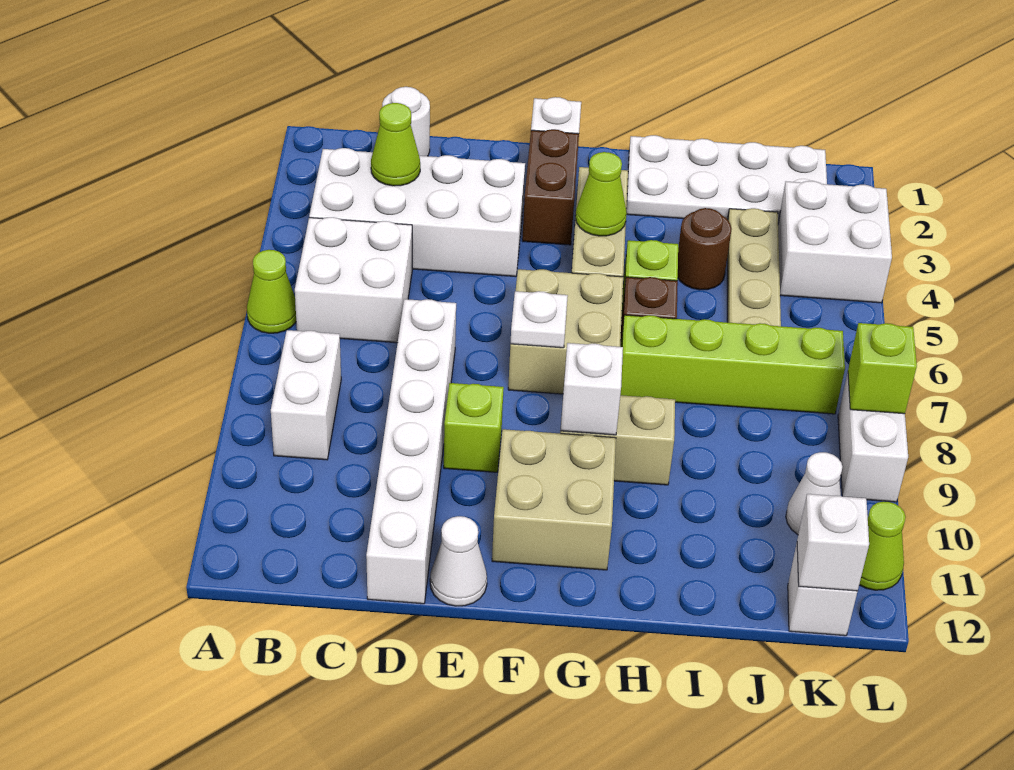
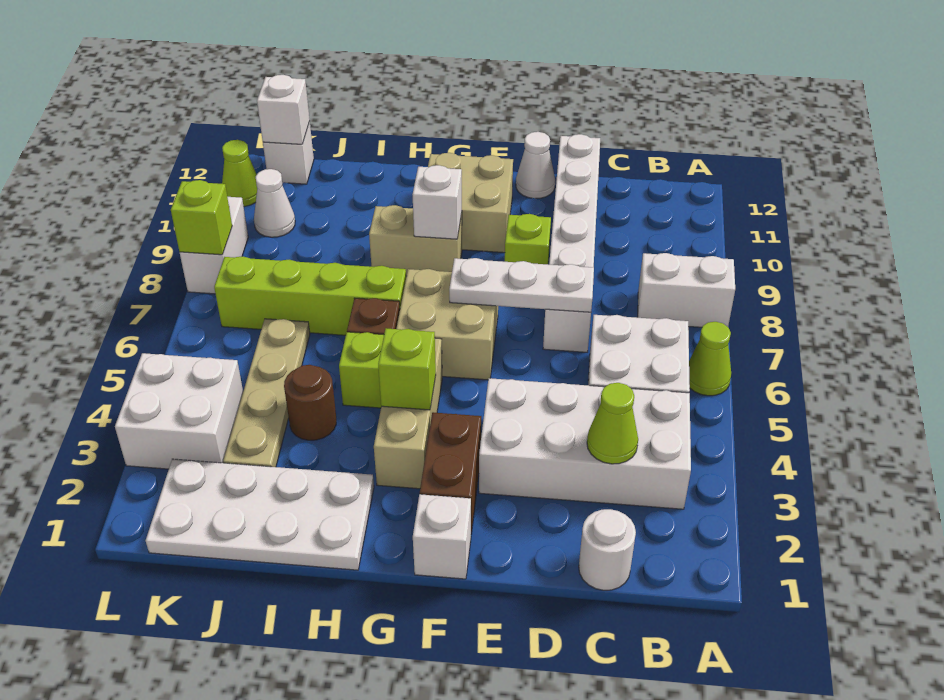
white 1x2 brick [271,330,341,460] -> white 1x2 brick turned to [638,253,735,327]
white 1x1 plate [510,291,568,348] -> white 1x3 plate [449,258,594,312]
lime 1x1 cone [576,152,627,236] -> lime 1x1 brick [378,328,436,410]

